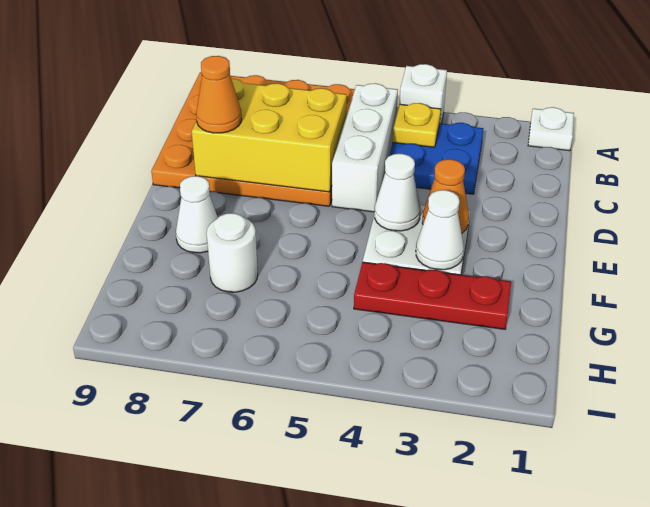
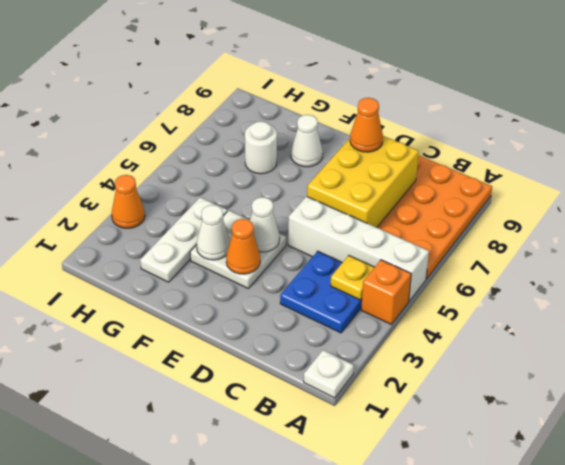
white 1x1 brick [400,64,447,123] -> orange 1x1 brick [361,260,411,324]
white 1x3 brick [332,83,398,212] -> white 1x4 brick [288,196,429,301]
red 1x3 plate [354,262,511,329] -> white 1x3 plate [140,197,227,282]
none -> orange 1x1 cone [112,175,145,228]

